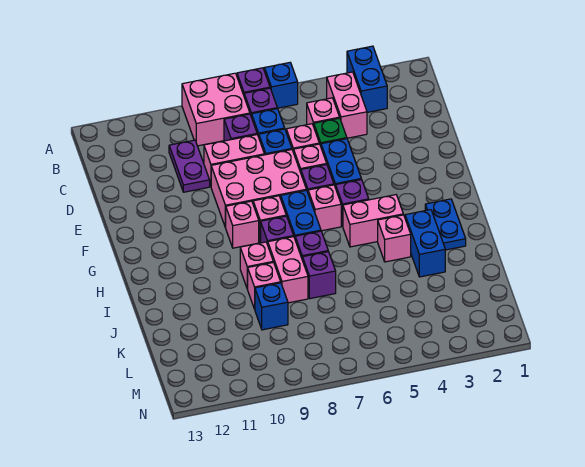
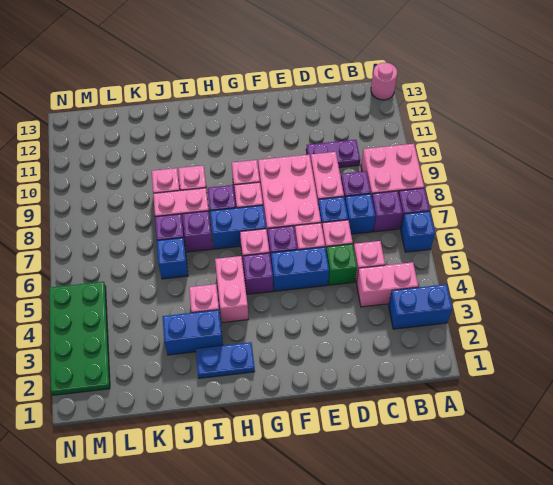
none -> pink 1x1 round brick [371,63,397,100]
blue 1x1 brick [255,283,288,330] -> blue 1x1 brick moved to [157,238,188,279]
none -> green 2x4 plate [49,282,110,395]

